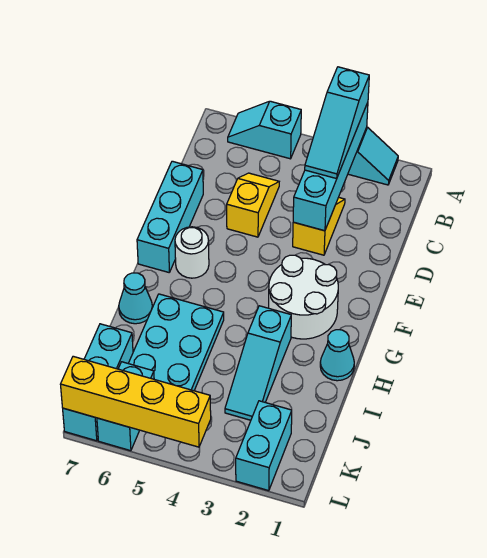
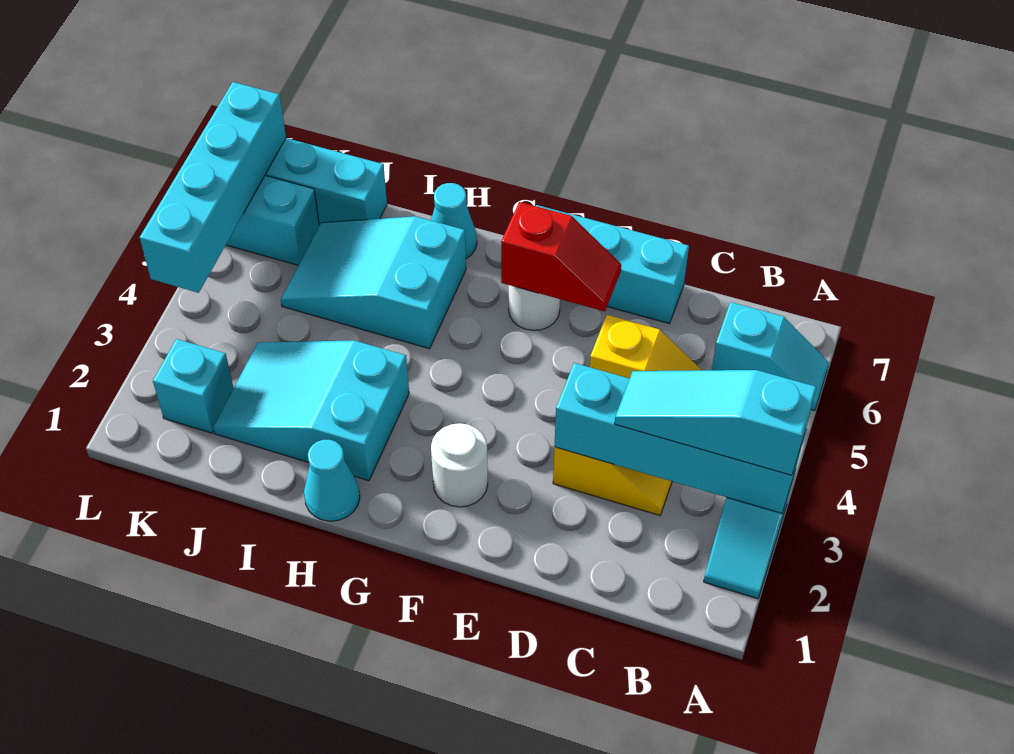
cyan 1x2 slope [228,101,301,159] -> cyan 1x2 slope turned to [712,302,829,410]
none -> red 1x2 slope [501,202,621,311]
white 2x2 round brick [269,255,338,339] -> white 1x1 round brick [431,423,488,507]
cyan 1x3 slope [225,306,291,420] -> cyan 2x3 slope [213,340,409,481]
cyan 2x3 plate [128,294,224,391] -> cyan 2x3 slope [281,216,466,349]
cyan 1x2 brick [236,401,292,491] -> cyan 1x1 brick [153,339,233,433]
yellow 1x4 brick [60,356,211,447] -> cyan 1x4 brick [140,82,286,293]

